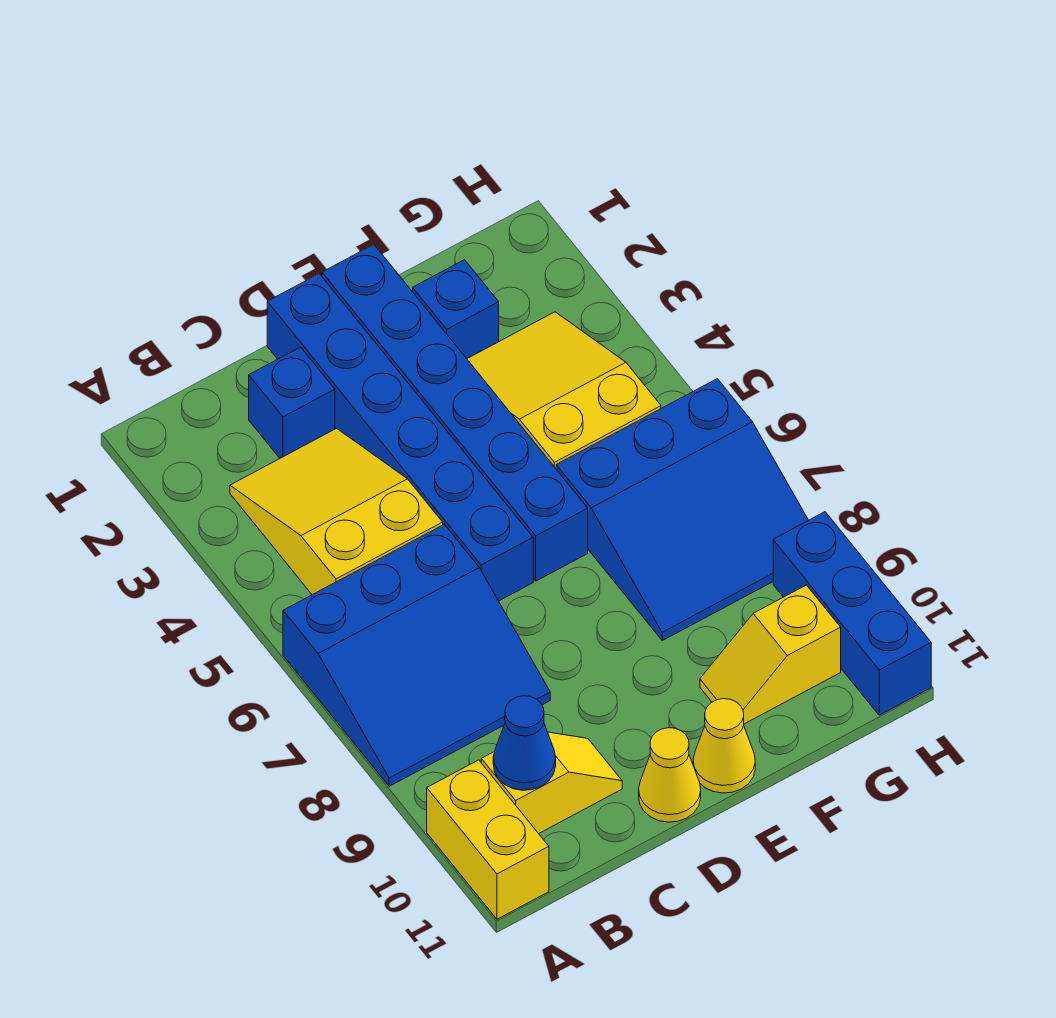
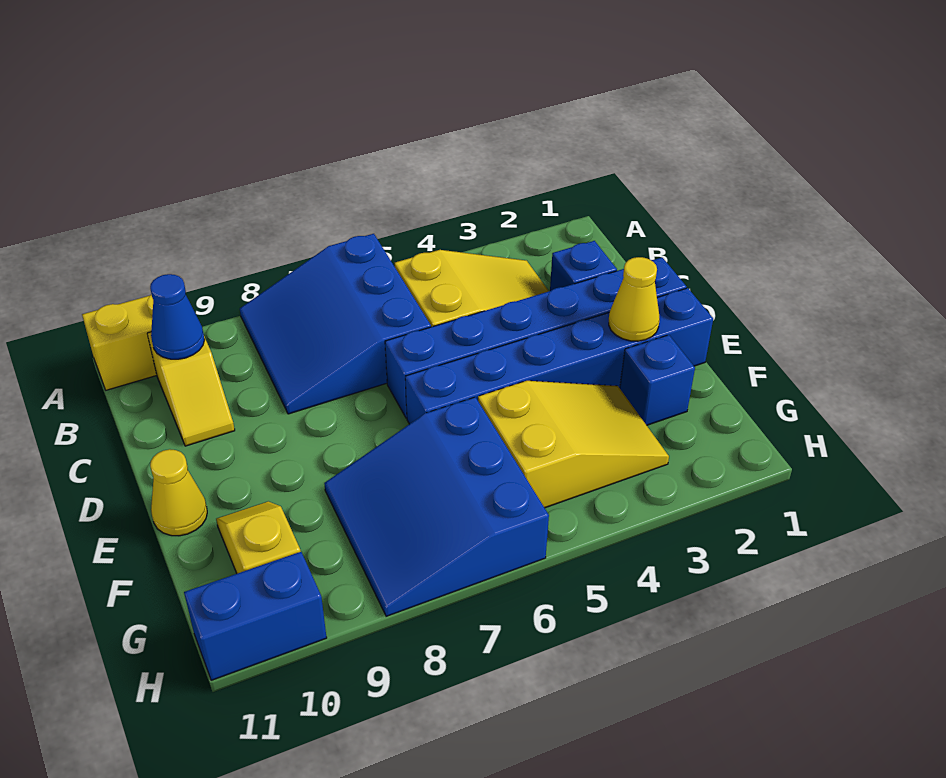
yellow 1x1 cone [639,728,701,822] -> yellow 1x1 cone moved to [609,257,660,341]
blue 1x3 brick [773,512,931,715] -> blue 1x2 brick [184,552,327,680]

